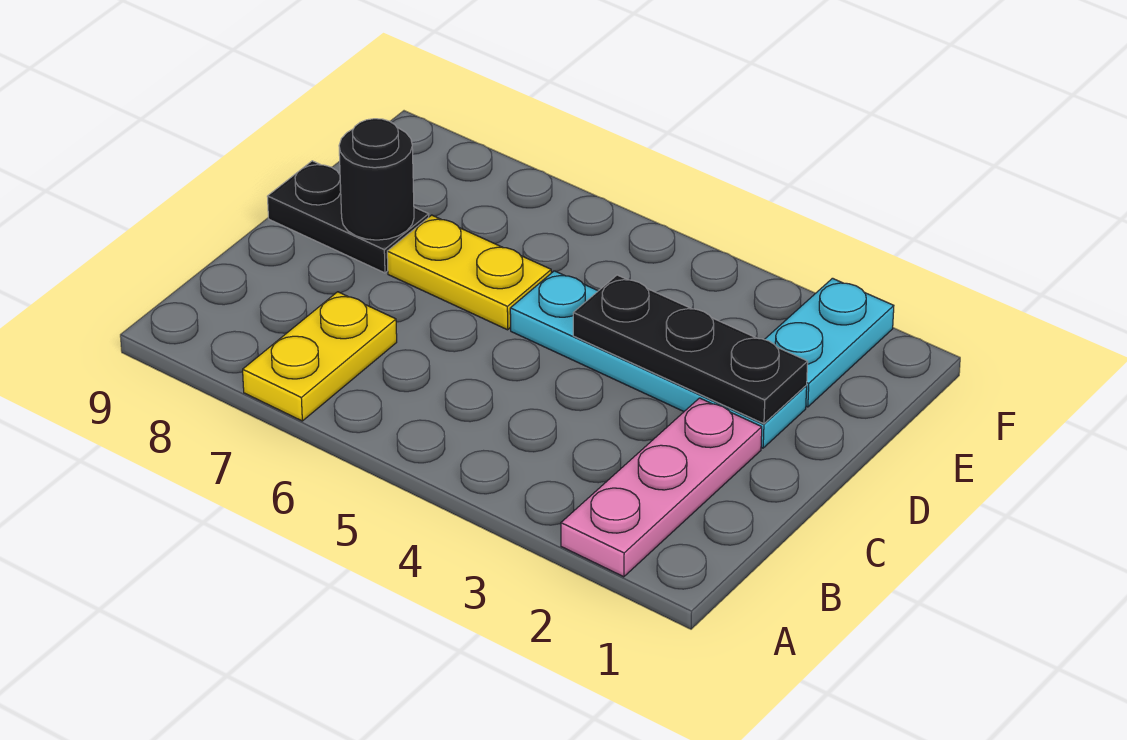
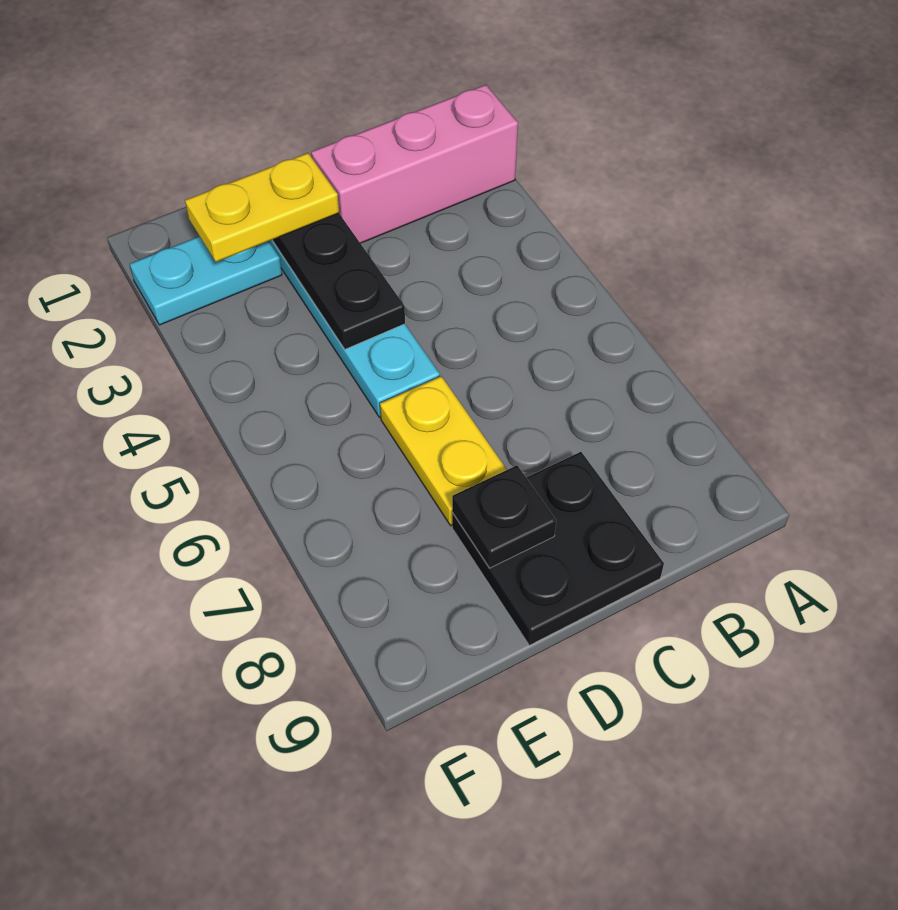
pink 1x3 plate [561,398,762,577] -> pink 1x3 brick [311,85,518,243]
yellow 1x2 plate [243,292,397,421] -> yellow 1x2 plate moved to [185,153,339,262]
black 1x2 plate [267,161,429,273] -> black 2x2 plate [452,452,664,645]
black 1x1 round brick [339,119,414,240] -> black 1x1 plate [452,465,556,568]

